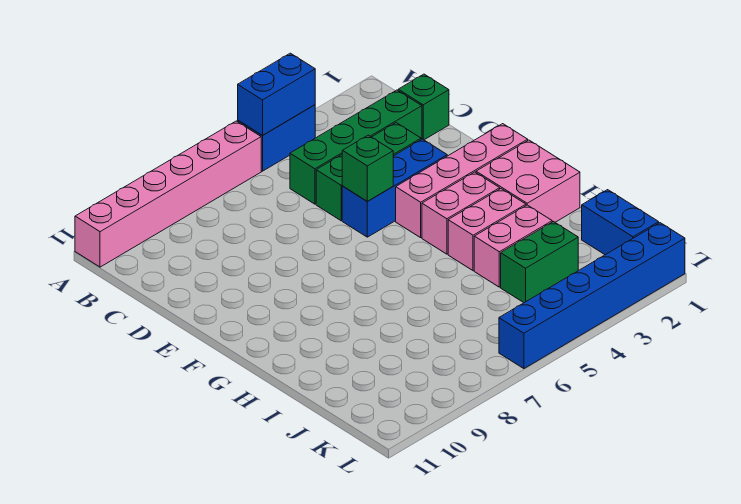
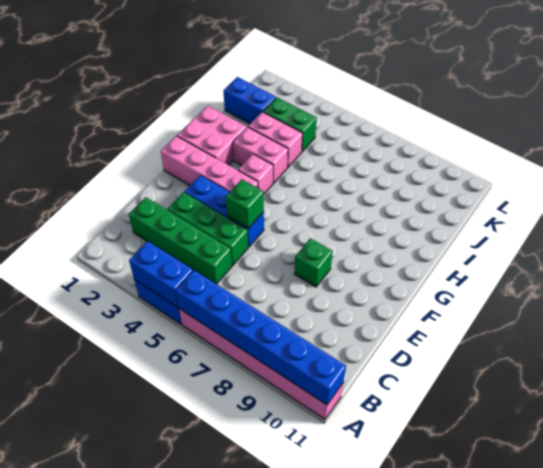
green 1x1 brick [398,74,449,140] -> green 1x1 brick moved to [294,238,333,287]
pink 1x2 brick [422,172,500,254] -> pink 1x1 brick [238,154,273,194]
blue 1x2 brick [582,190,659,255] -> blue 1x2 brick turned to [223,77,276,124]
blue 1x6 brick [499,223,685,369] -> blue 1x6 brick moved to [176,270,346,405]

